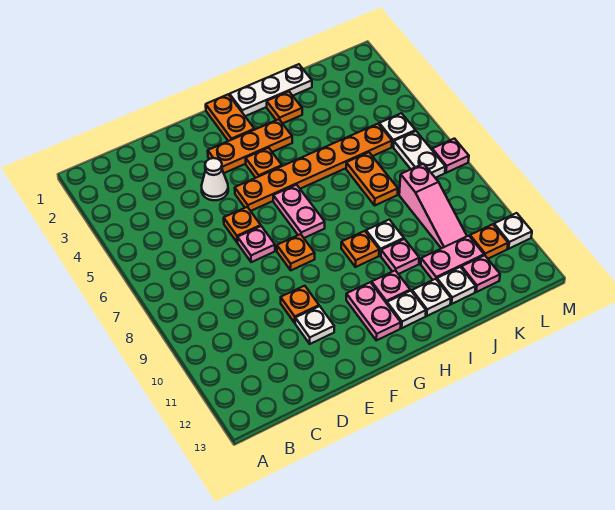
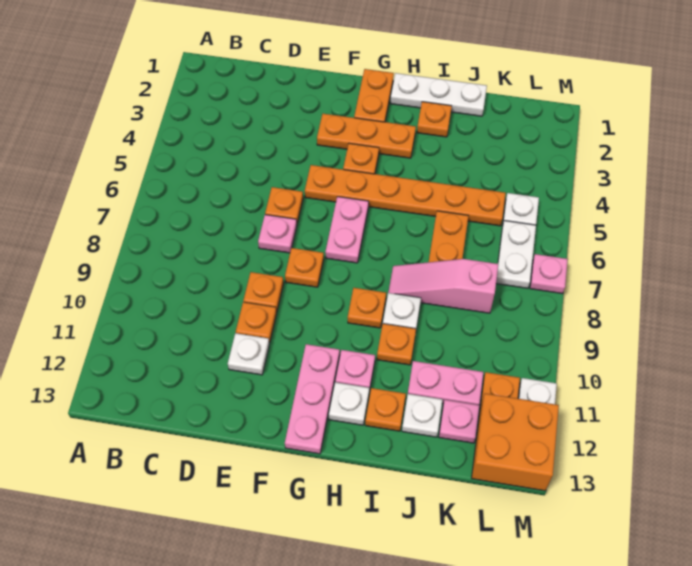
white 1x1 cone [202,158,228,200] -> none
none -> orange 1x1 plate [243,272,284,312]
pink 1x2 plate [346,282,401,340] -> pink 1x3 plate [285,344,340,454]
pink 1x1 plate [381,239,419,274] -> orange 1x1 plate [377,324,416,365]
white 1x1 plate [412,279,451,316] -> orange 1x1 plate [365,388,406,431]
pink 1x3 slope [399,164,467,248] -> pink 1x3 slope turned to [388,259,498,313]
none -> orange 2x2 brick [472,393,559,491]

